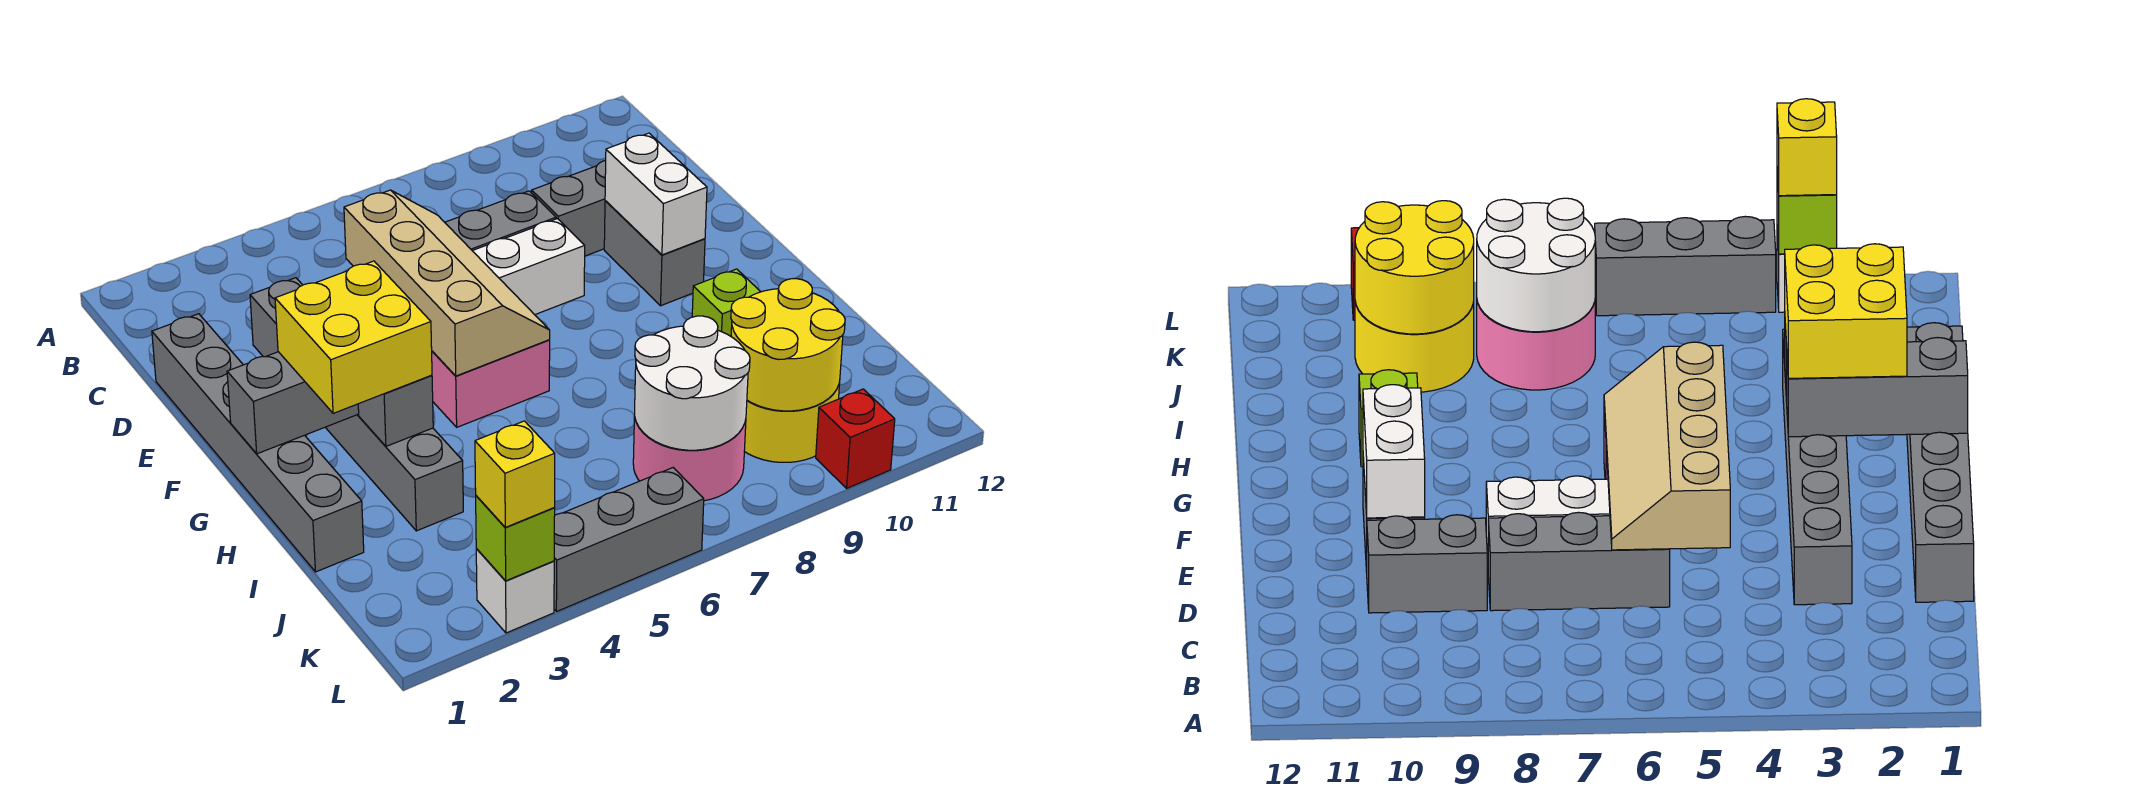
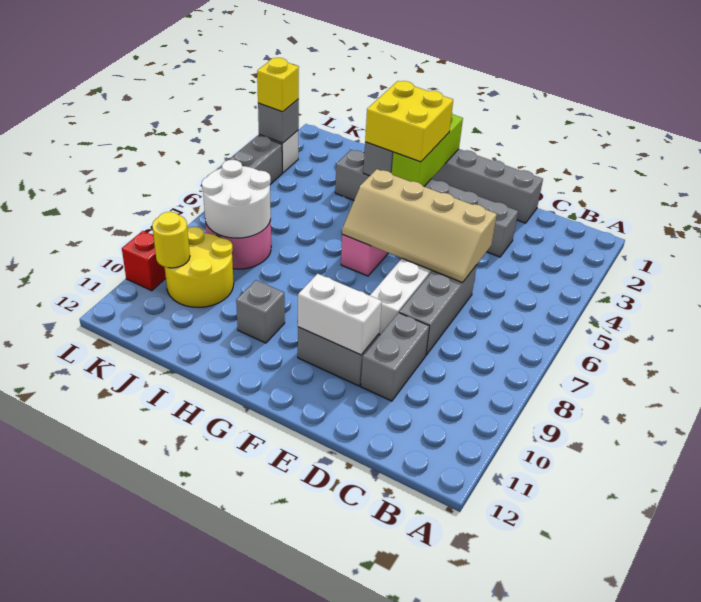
grey 1x3 brick [227,352,359,454] -> lime 1x3 brick [392,114,463,186]
lime 1x1 brick [692,269,761,336] -> grey 1x1 brick [236,280,285,343]
yellow 2x2 round brick [731,279,845,411] -> yellow 1x1 round brick [152,212,190,268]
lime 1x1 brick [476,496,555,581] -> grey 1x1 brick [258,99,299,143]

